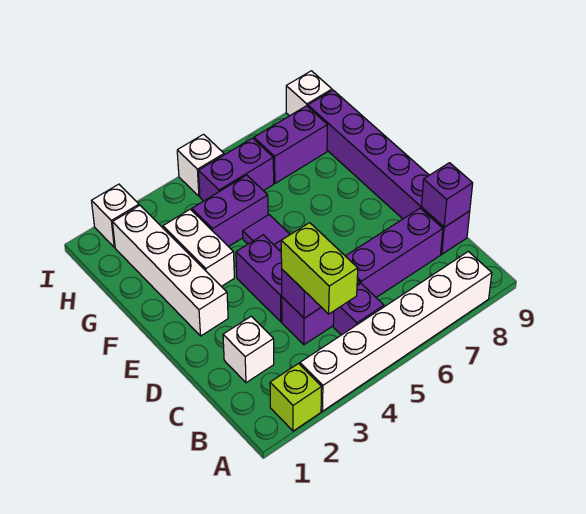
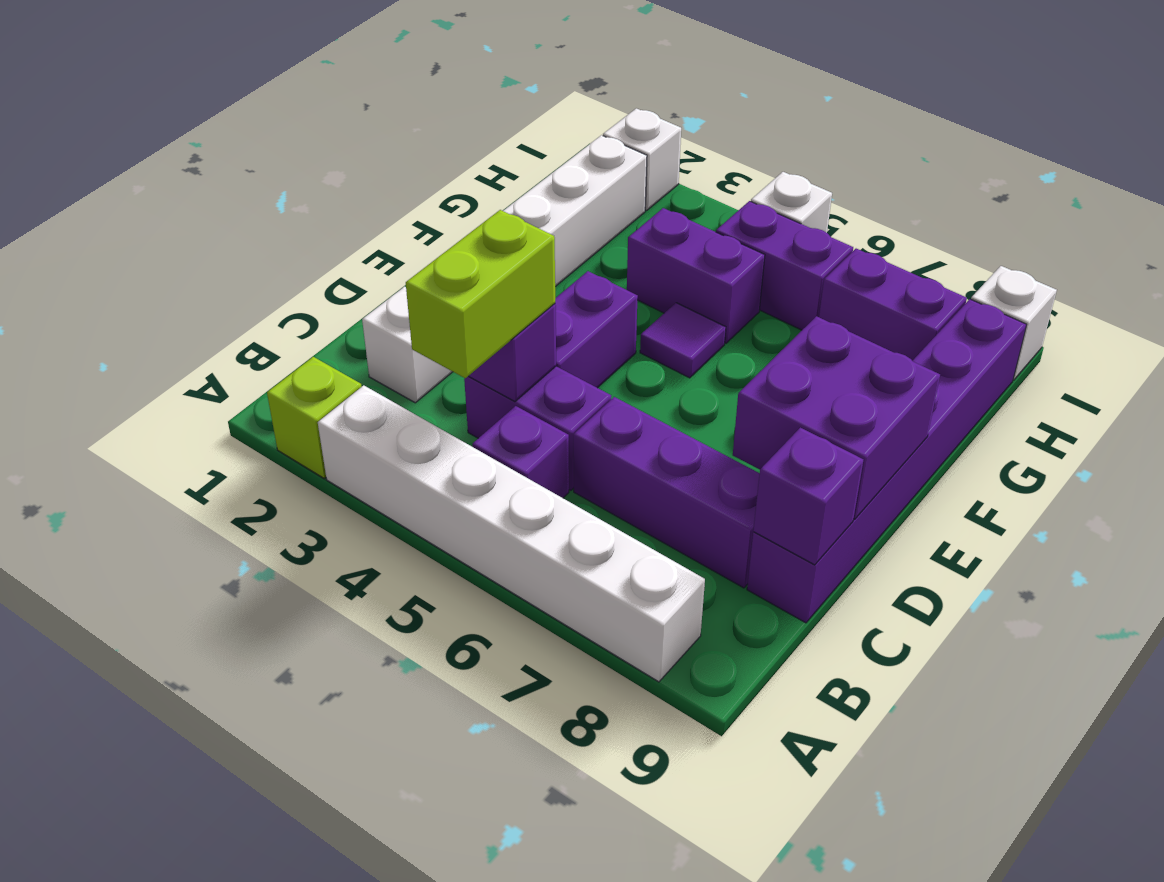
none -> purple 2x2 brick [733,316,940,519]
white 1x2 brick [163,209,234,286] -> none

